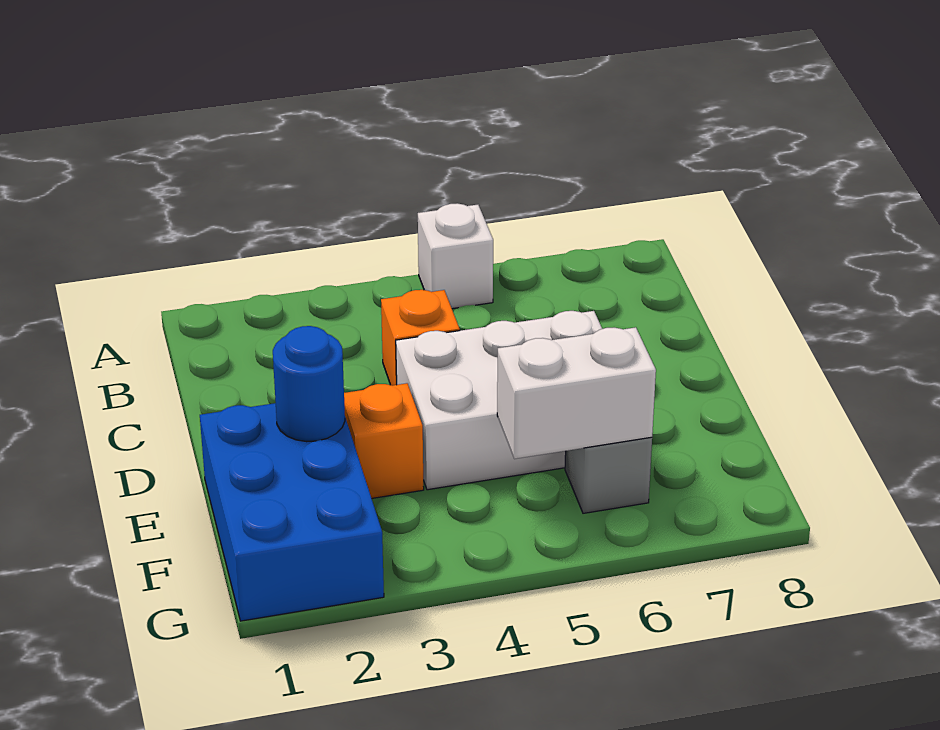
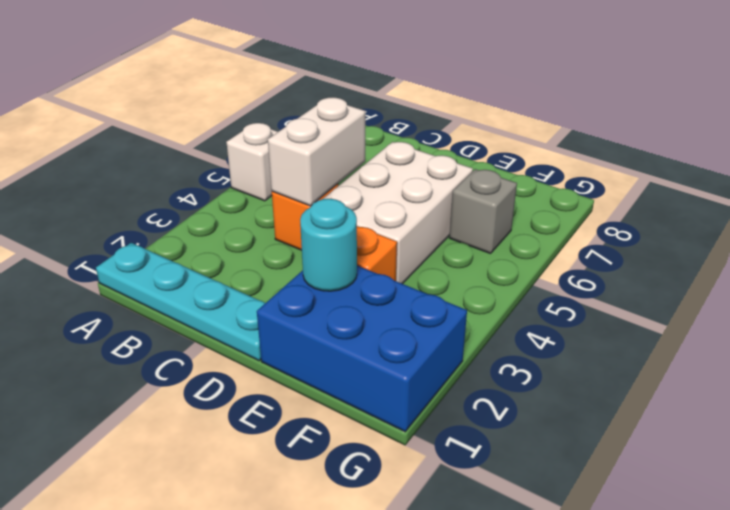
none -> cyan 1x4 plate [96,243,265,361]
blue 1x1 round brick [273,326,345,442] -> cyan 1x1 round brick [300,199,357,291]
white 1x2 brick [497,327,656,459] -> white 1x2 brick moved to [268,97,365,206]

